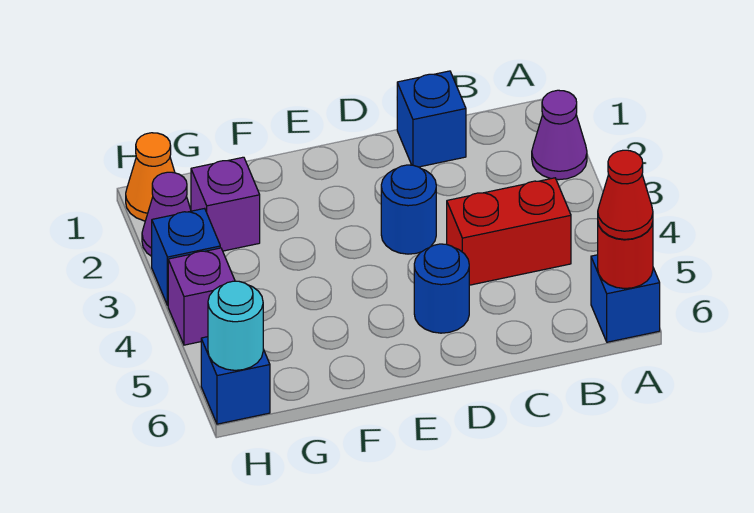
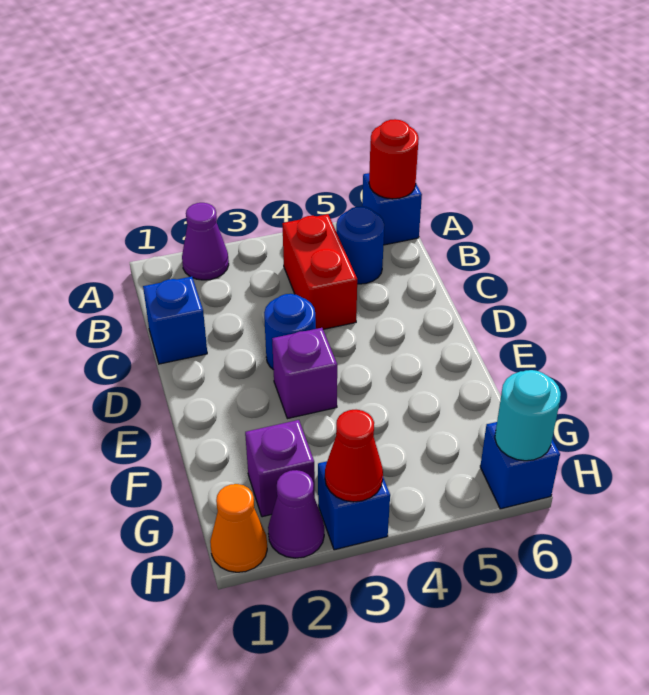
red 1x1 cone [598,150,653,239] -> red 1x1 cone moved to [325,410,383,502]
blue 1x1 round brick [414,244,469,333] -> blue 1x1 round brick moved to [336,206,384,284]
purple 1x1 brick [168,248,235,345] -> purple 1x1 brick moved to [272,328,337,419]

